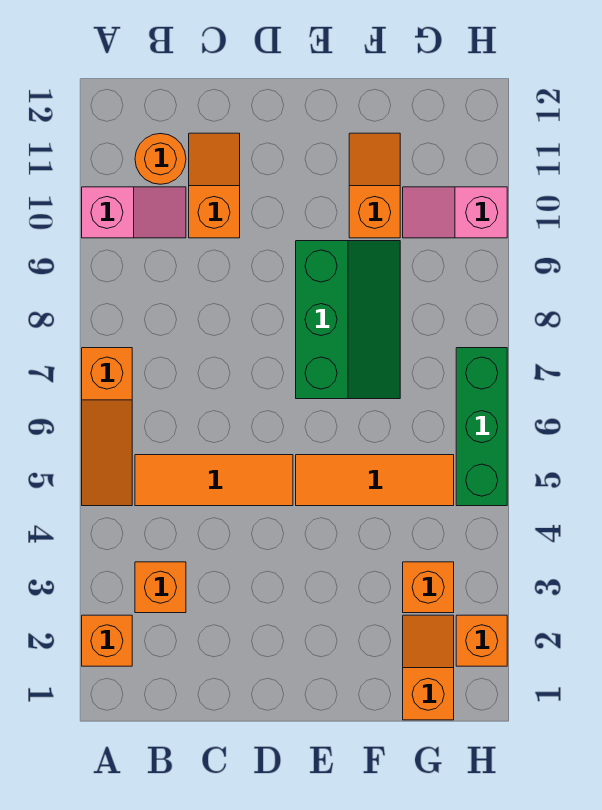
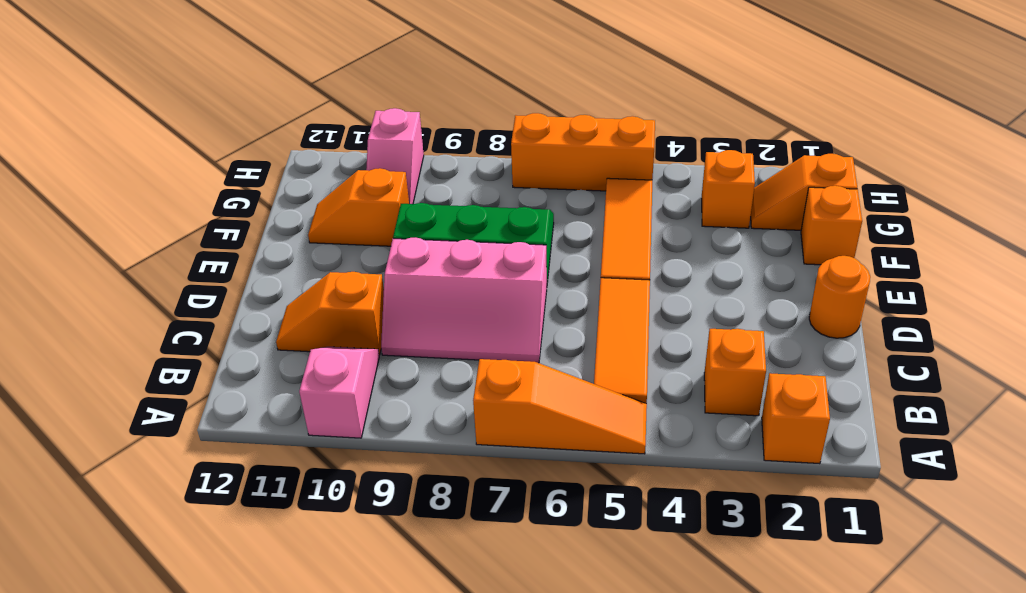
orange 1x1 round brick [135,134,186,184] -> orange 1x1 round brick moved to [809,256,870,338]
none -> pink 2x3 slope [381,238,547,363]
orange 1x1 brick [456,615,507,666] -> orange 1x1 brick moved to [801,186,862,265]
green 1x3 brick [456,348,507,506] -> orange 1x3 brick [511,113,655,191]

